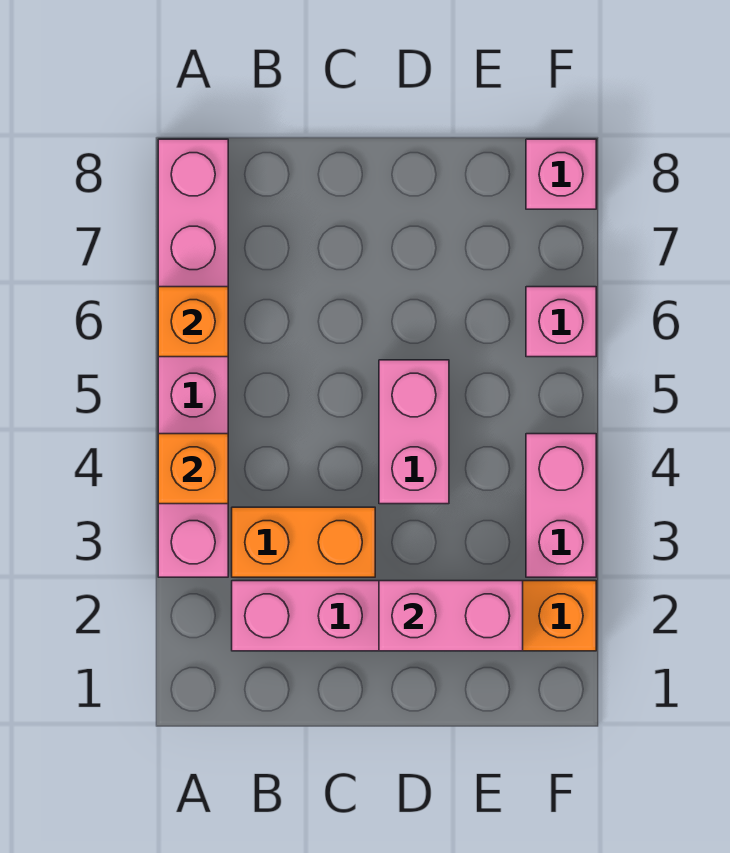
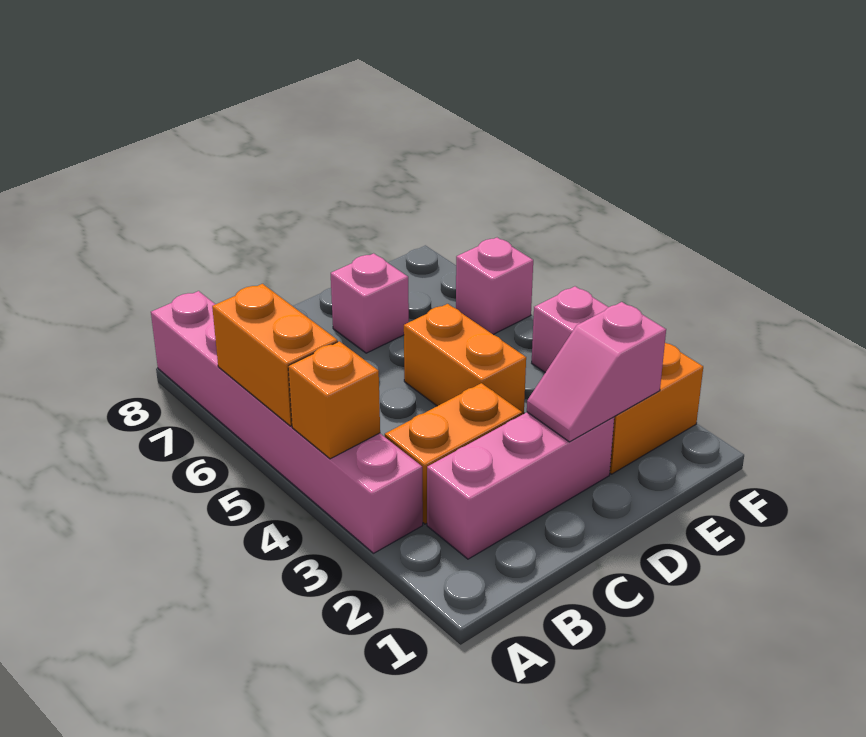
orange 1x1 brick [158,287,228,357] -> orange 1x2 brick [212,284,338,426]
pink 1x2 brick [379,581,523,651] -> pink 1x2 slope [527,302,666,442]
pink 1x2 brick [379,360,449,504] -> orange 1x2 brick [404,304,526,415]
pink 1x1 brick [526,139,596,209] -> pink 1x1 brick moved to [331,253,409,353]

